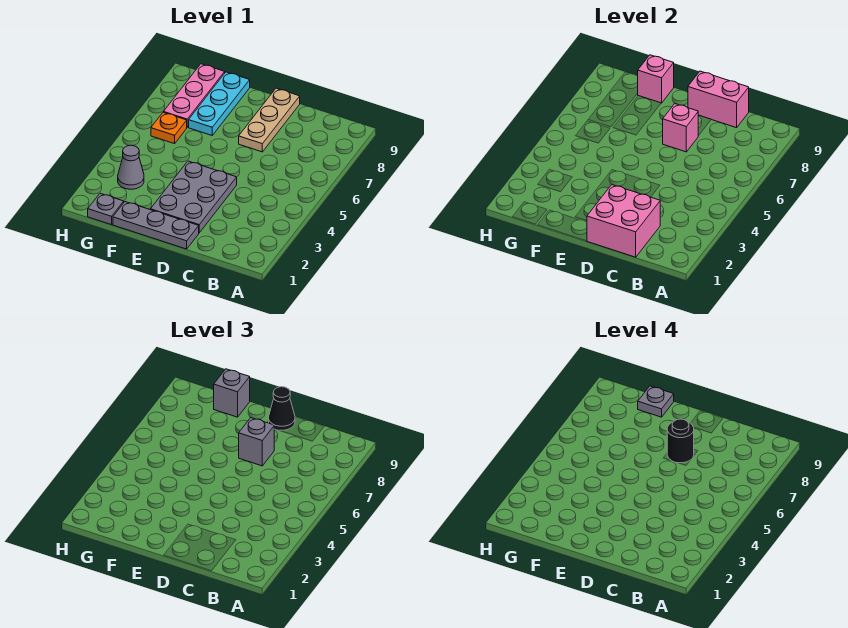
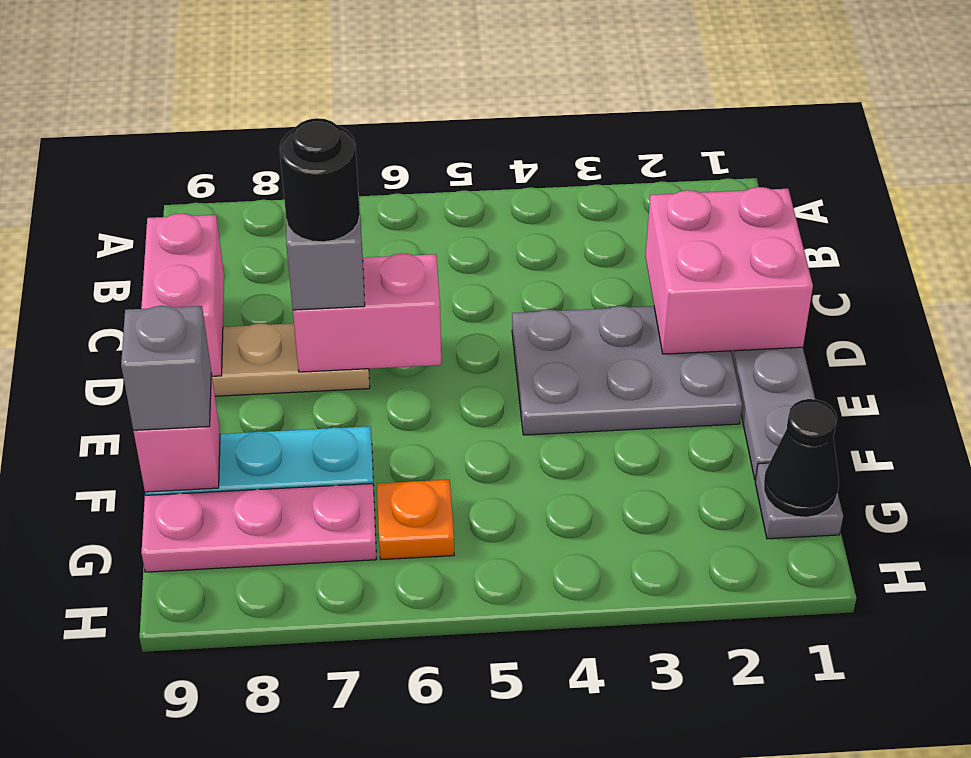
pink 1x1 brick [663,104,698,152] -> pink 1x2 brick [293,253,441,372]
black 1x1 cone [269,387,295,430] -> black 1x1 cone moved to [764,399,839,517]
grey 1x1 plate [638,386,674,417] -> none
grey 1x1 cone [118,145,144,189] -> none

